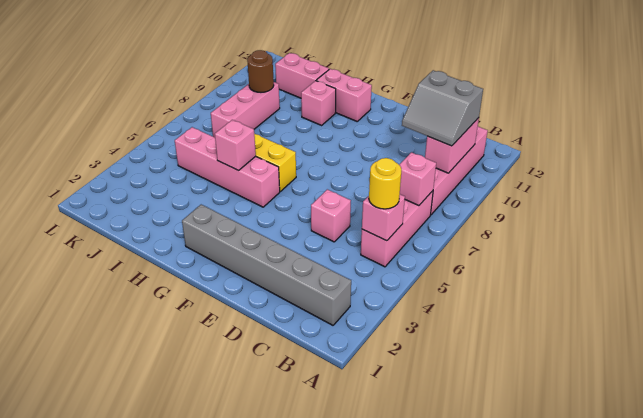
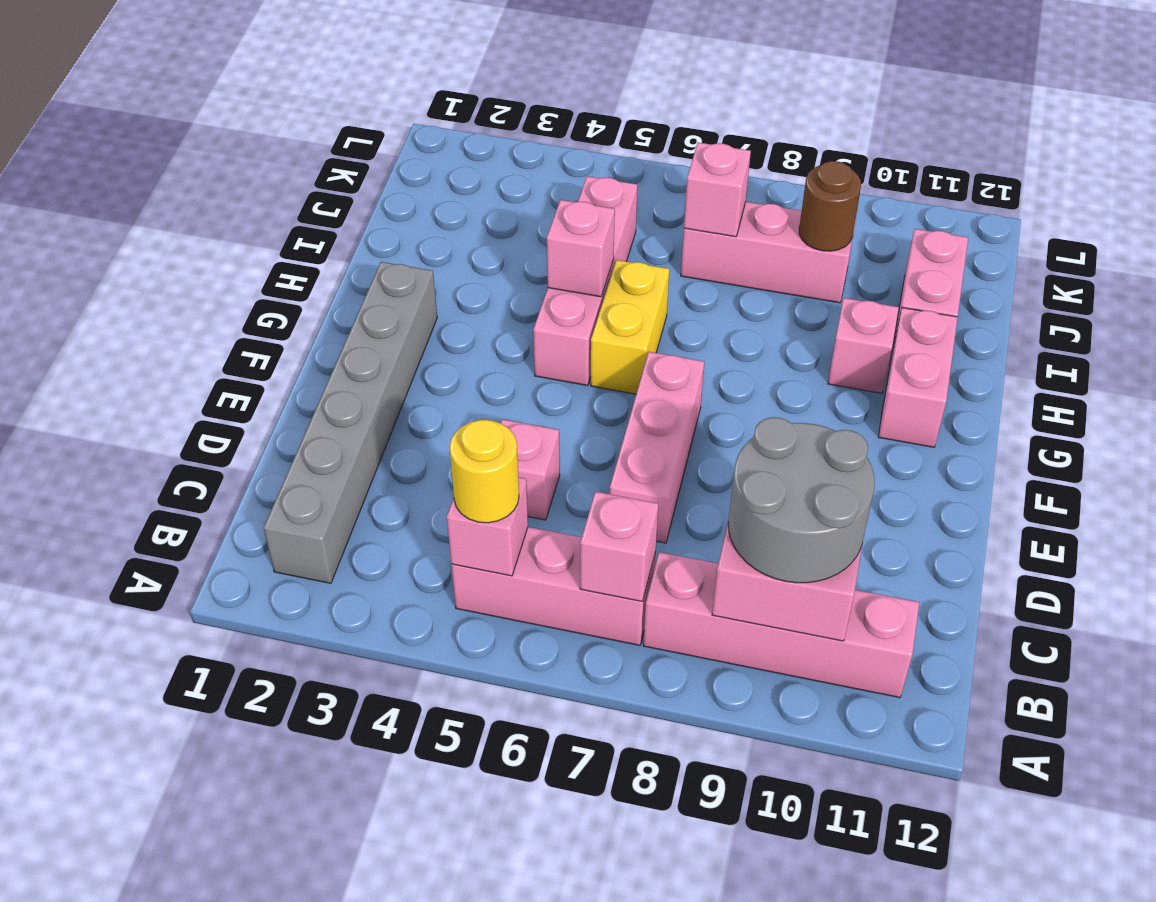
grey 2x2 slope [402,70,483,146] -> grey 2x2 round brick [728,417,875,583]
none -> pink 1x3 brick [610,352,704,543]
none -> pink 1x1 brick [684,143,751,237]

